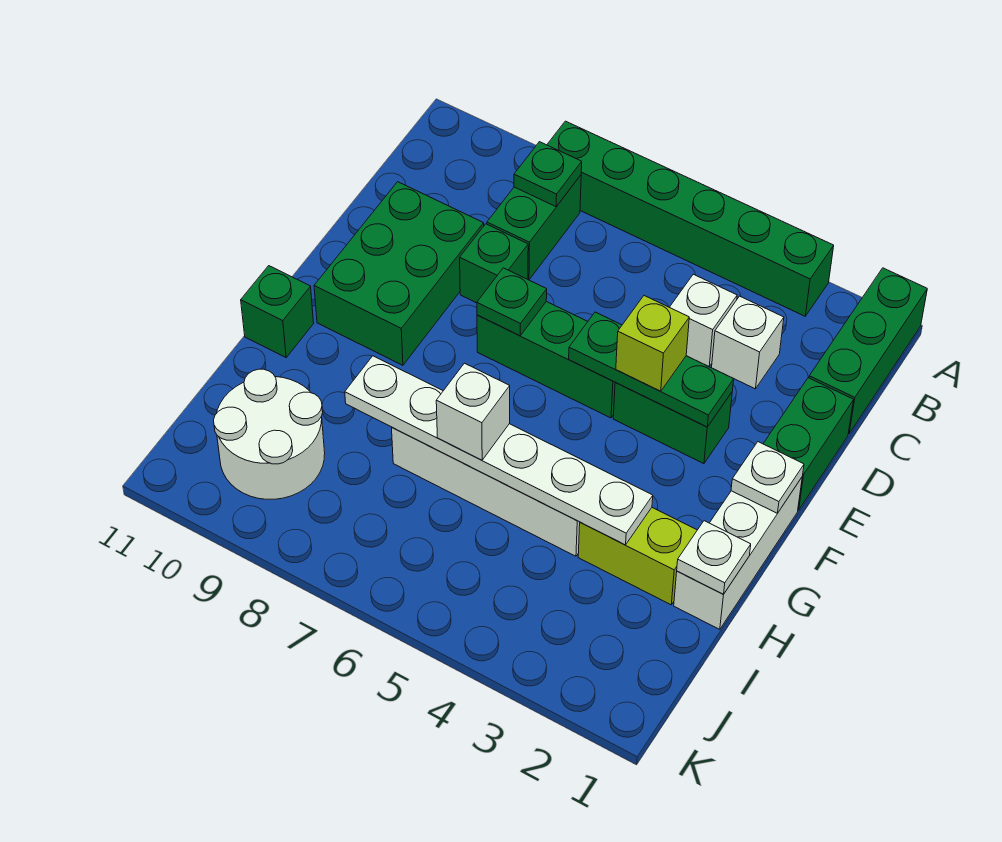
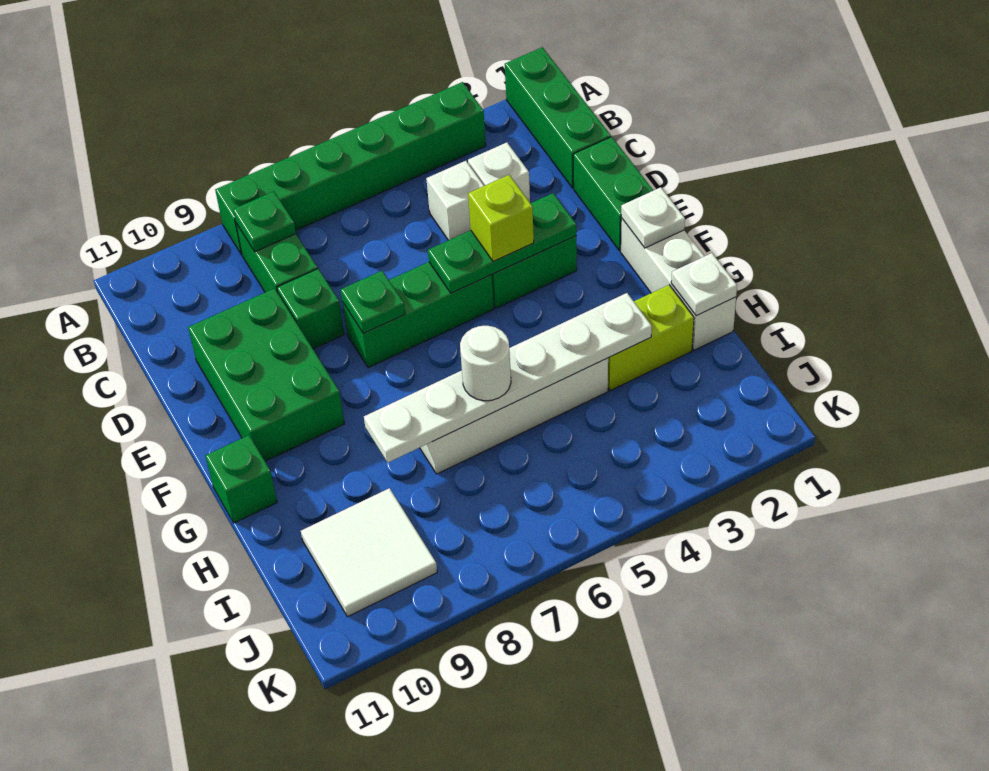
white 1x1 brick [436,363,510,460] -> white 1x1 round brick [460,326,511,401]
white 2x2 round brick [214,369,325,499] -> white 2x2 tile [301,488,437,617]

